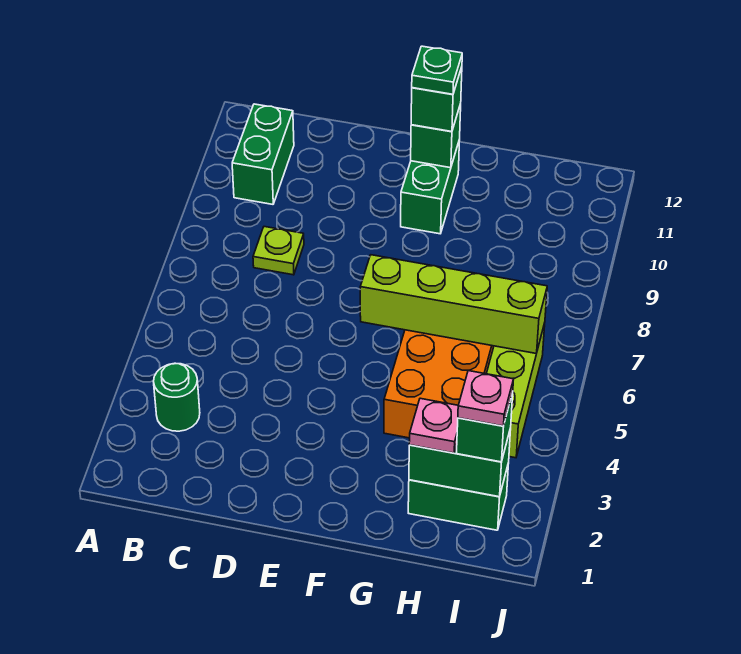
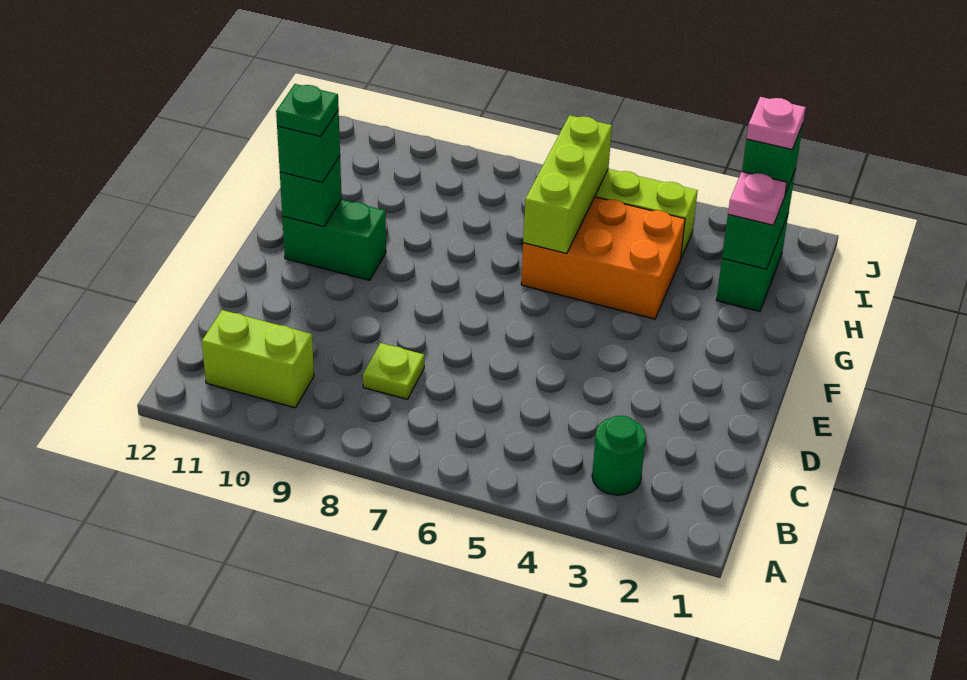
green 1x2 brick [232,104,294,204] -> lime 1x2 brick [202,310,314,408]
lime 1x4 brick [360,255,547,354] -> lime 1x3 brick [523,115,612,254]

